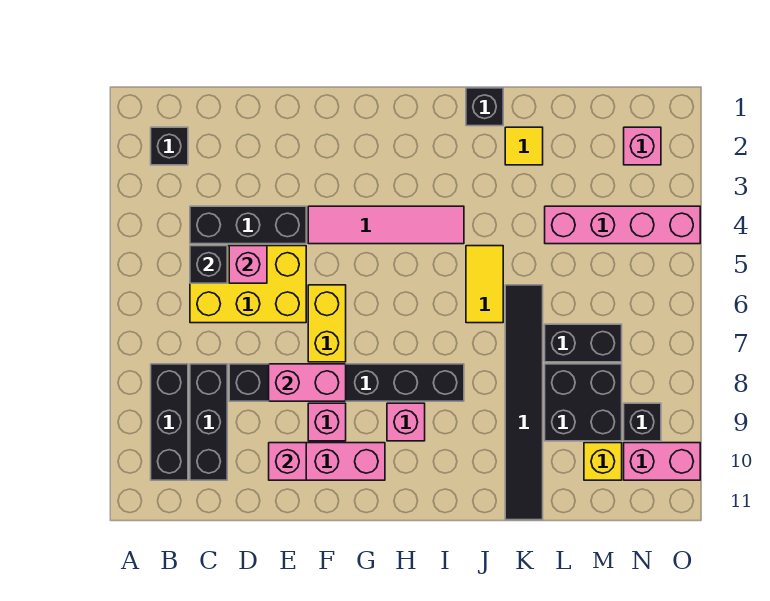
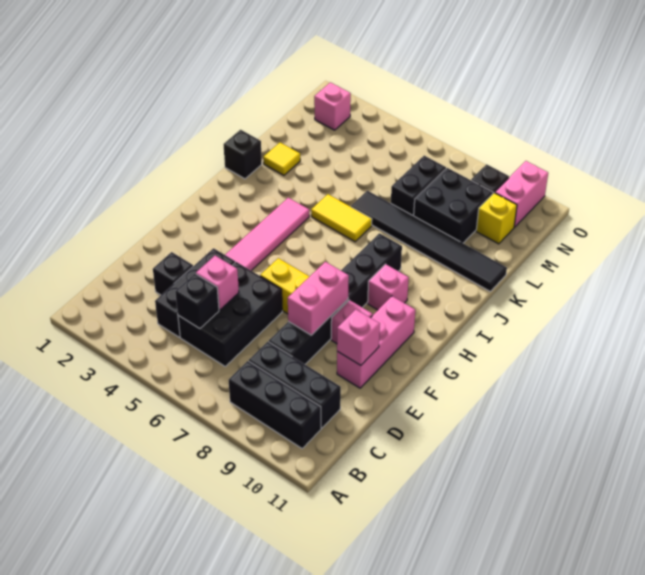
black 1x1 brick [151,127,188,165] -> black 1x1 brick moved to [153,252,193,295]
yellow 2x3 brick [190,246,306,323] -> black 2x3 brick [178,262,282,366]
pink 1x4 brick [545,206,700,244] -> none

